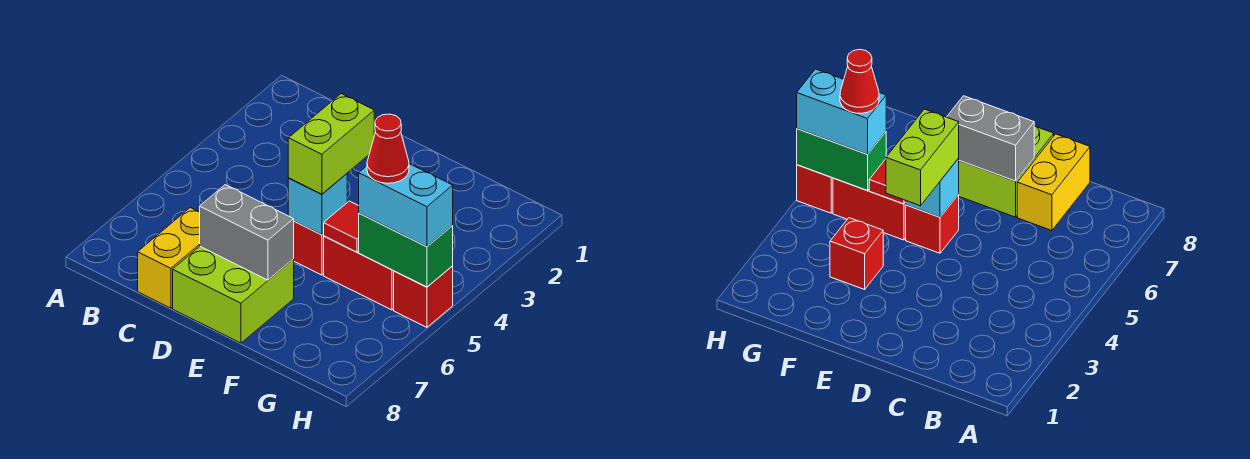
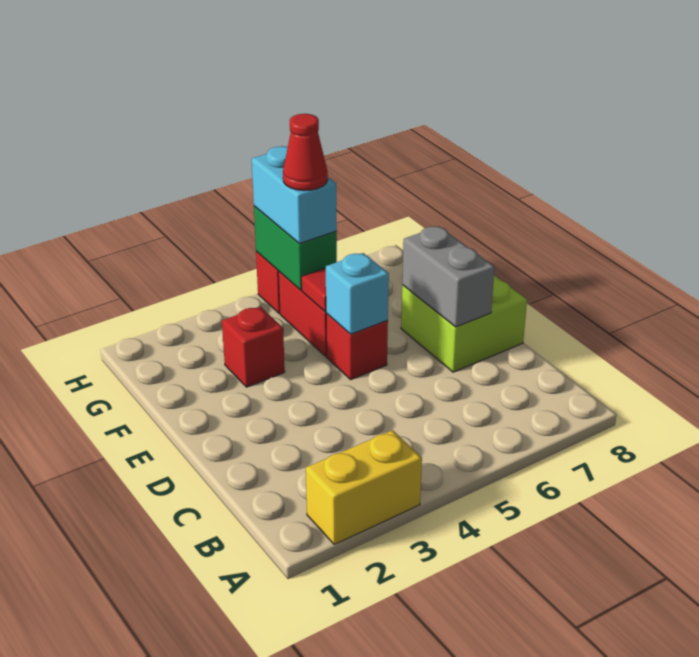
yellow 1x2 brick [138,208,200,308] -> yellow 1x2 brick moved to [306,430,422,545]
lime 1x2 brick [288,94,374,194] -> none

